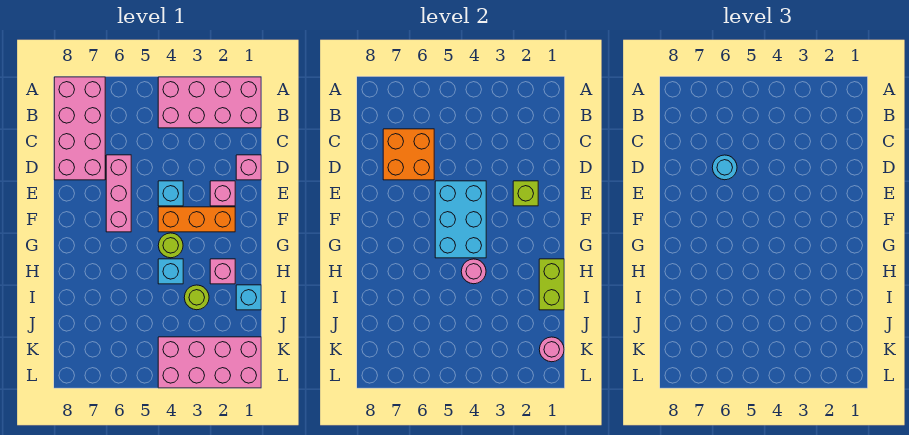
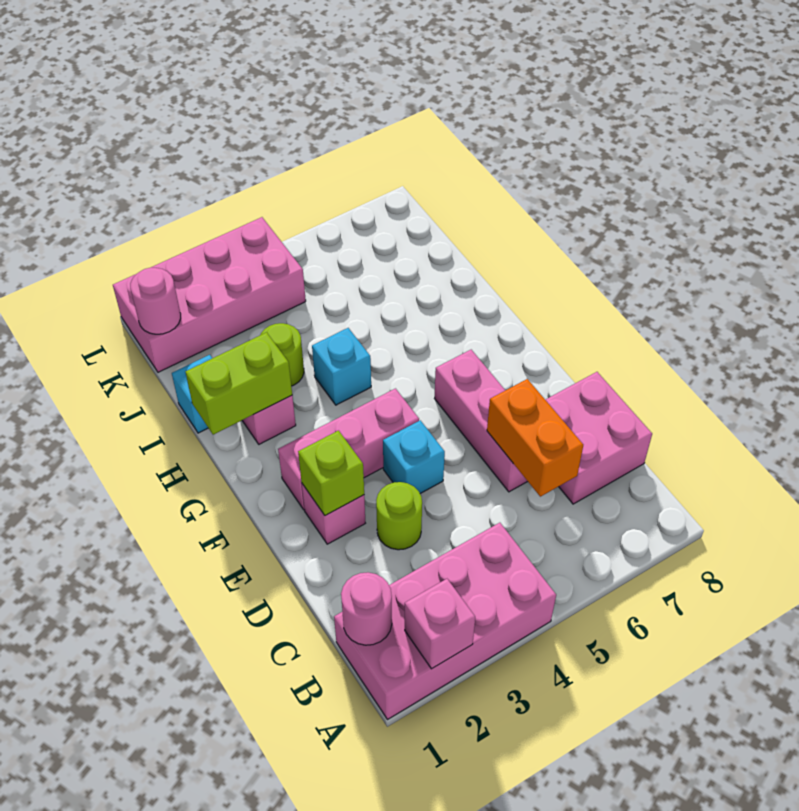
pink 2x4 brick [54,77,105,180] -> pink 2x2 brick [545,372,652,504]
orange 2x2 brick [383,129,434,180] -> orange 1x2 brick [487,379,583,497]
pink 1x1 brick [236,155,261,180] -> pink 1x1 brick moved to [405,579,475,669]
cyan 1x1 round brick [712,155,737,180] -> none
cyan 2x3 brick [435,181,486,258] -> none
orange 1x3 brick [158,207,235,232] -> pink 1x3 brick [278,389,419,510]
lime 1x1 round brick [158,233,183,258] -> lime 1x1 round brick moved to [376,482,422,550]
lime 1x2 brick [539,259,564,310] -> lime 1x2 brick turned to [186,332,292,435]
pink 1x1 round brick [461,259,486,284] -> pink 1x1 round brick moved to [341,572,392,645]

